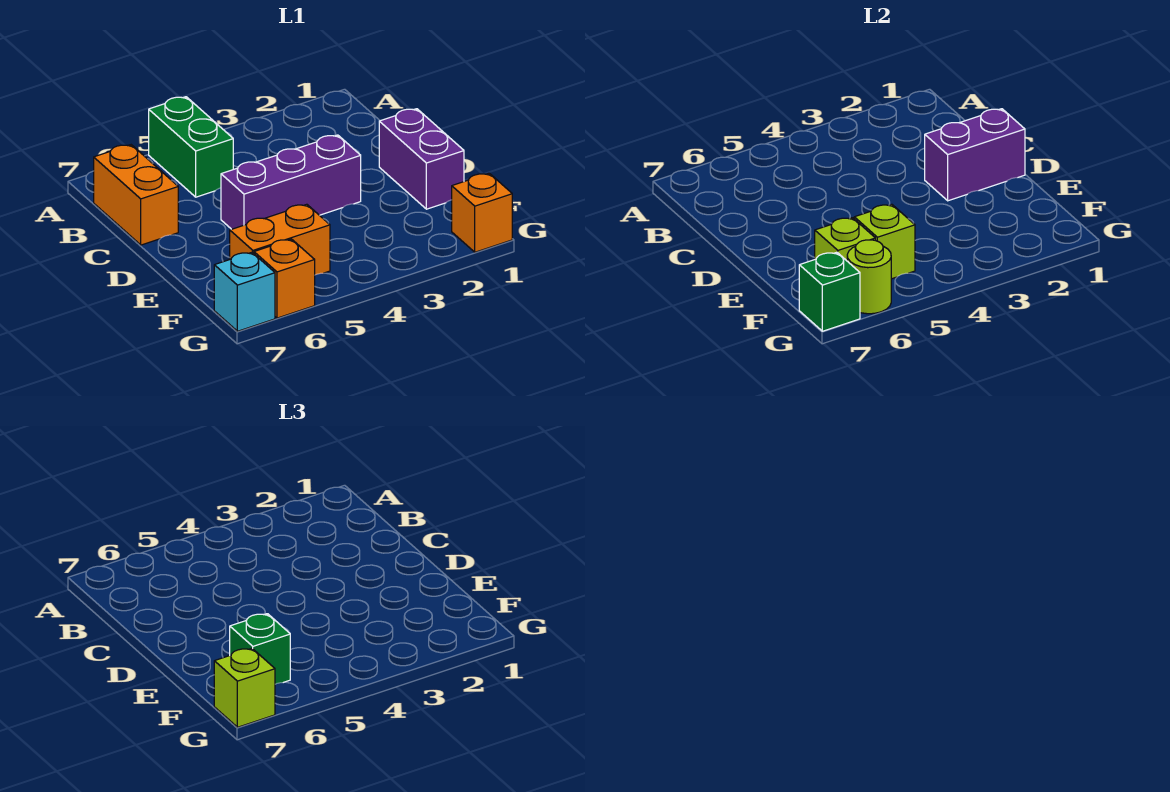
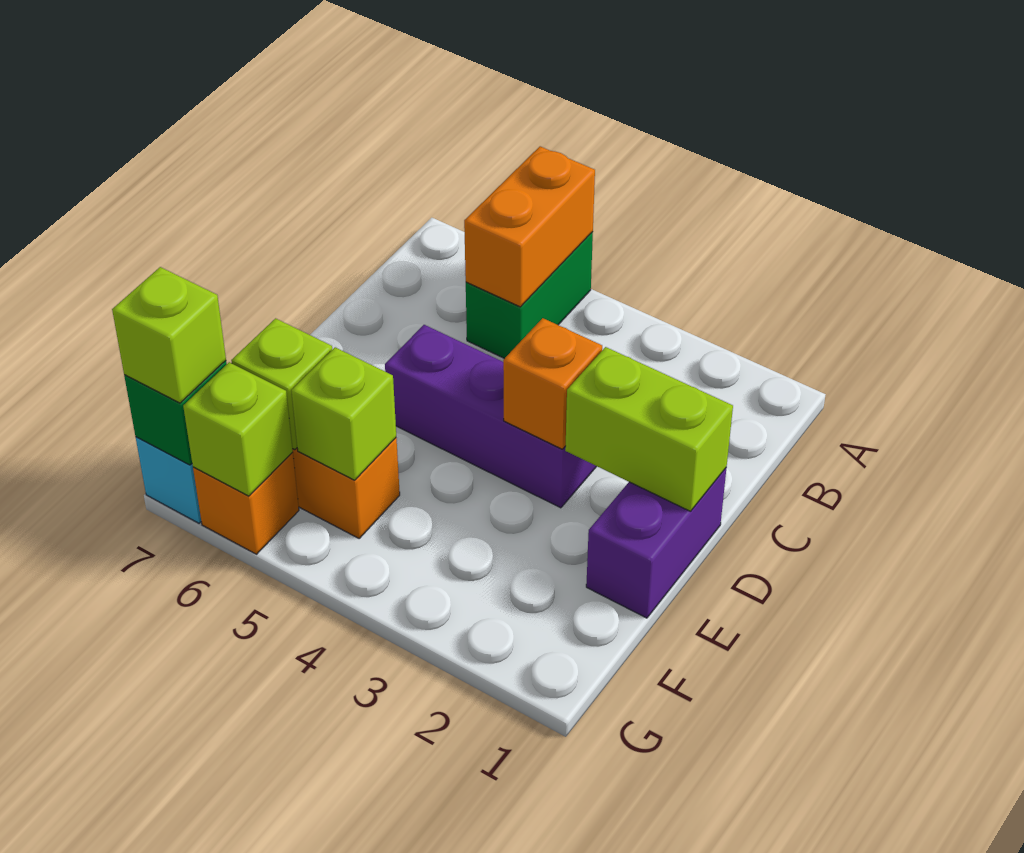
orange 1x2 brick [94,145,178,245] -> orange 1x2 brick moved to [464,146,595,307]
purple 1x2 brick [925,109,1025,201] -> lime 1x2 brick [565,347,733,511]
green 1x1 brick [230,614,290,684] -> none
orange 1x1 brick [452,173,512,252] -> orange 1x1 brick moved to [503,318,602,449]
lime 1x1 round brick [847,240,891,314] -> lime 1x1 brick [183,362,293,496]

